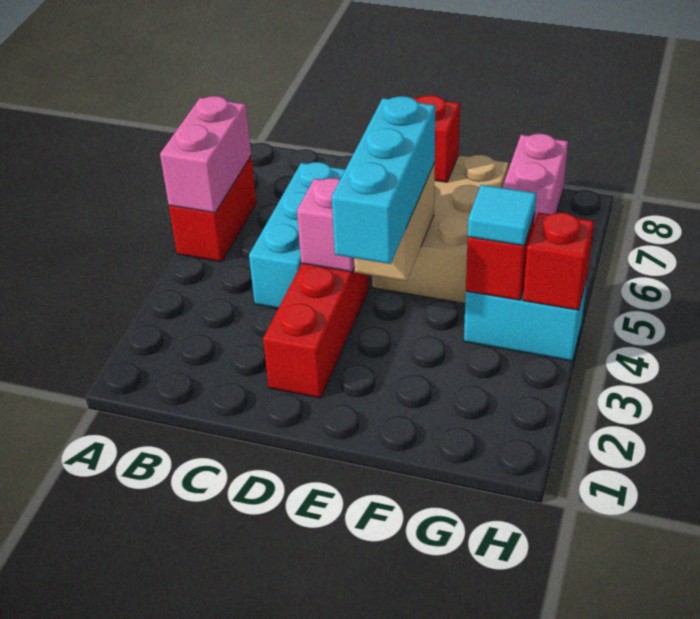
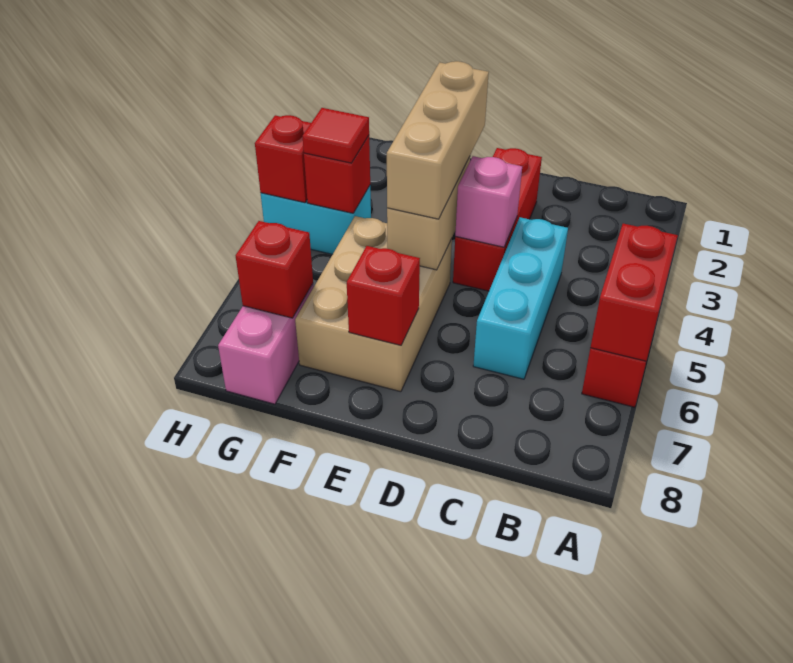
pink 1x2 brick [160,96,251,213] -> red 1x2 brick [590,224,678,361]
cyan 1x3 brick [332,96,435,264] -> tan 1x3 brick [387,61,489,219]
cyan 1x1 tile [468,185,537,246] -> red 1x1 tile [302,108,369,163]
none -> red 1x1 brick [236,221,313,318]

